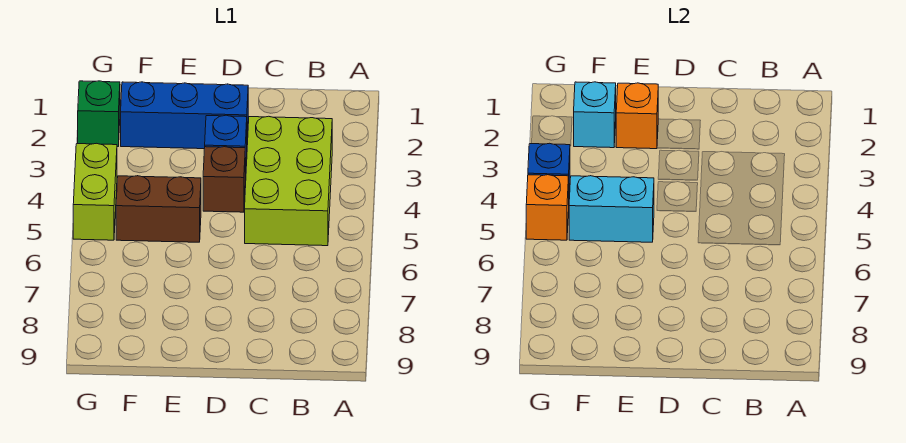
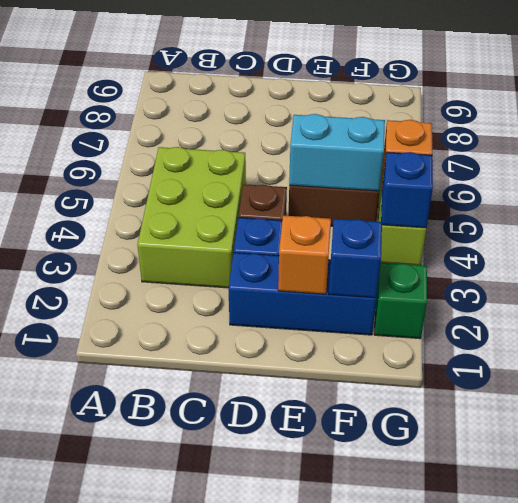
cyan 1x1 brick [574,82,616,148] -> blue 1x1 brick [329,219,382,298]

